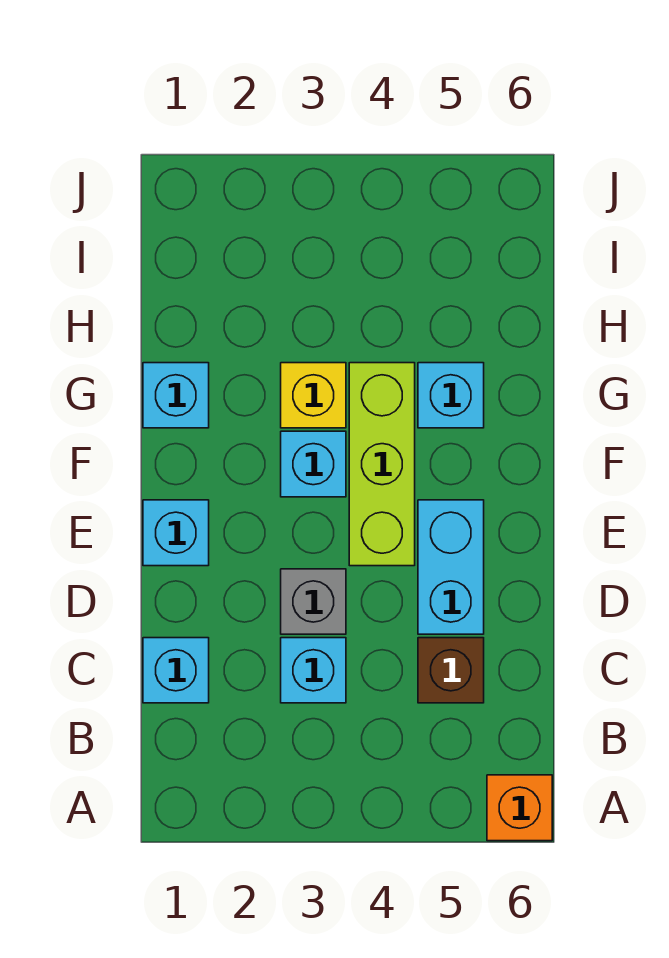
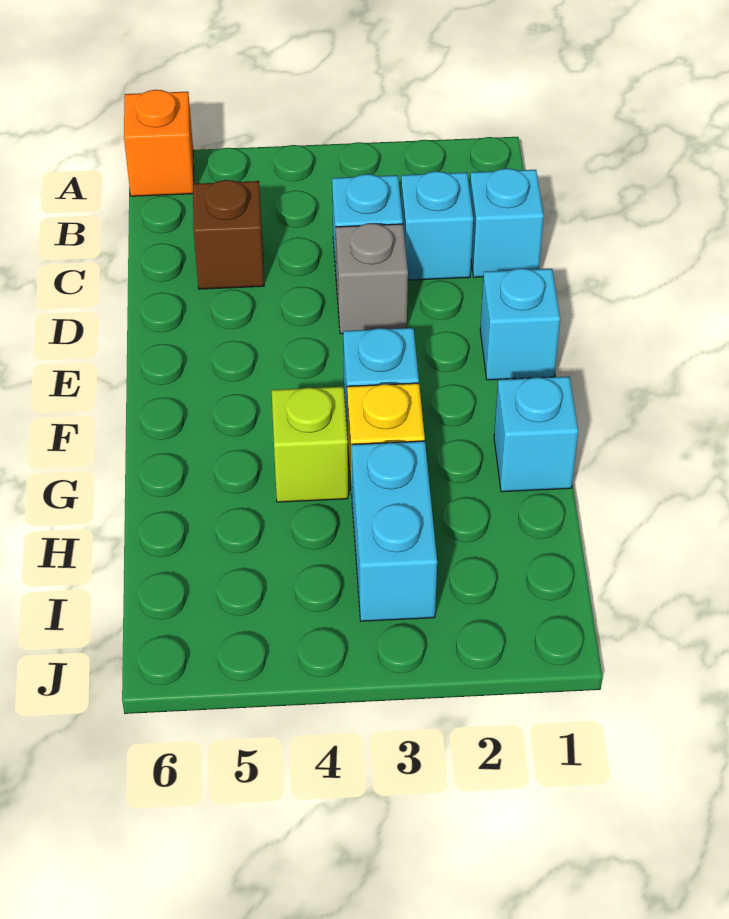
cyan 1x2 brick [418,500,484,634] -> cyan 1x2 brick moved to [352,441,437,621]
lime 1x3 brick [349,363,415,566] -> lime 1x1 brick [272,387,348,502]
cyan 1x1 brick [418,363,484,428] -> cyan 1x1 brick moved to [401,171,473,280]

